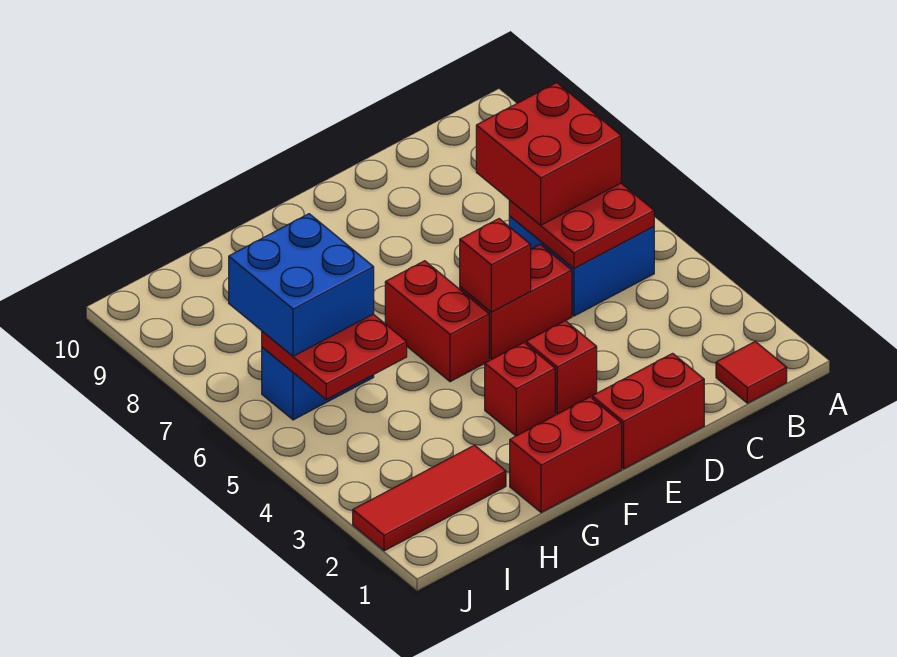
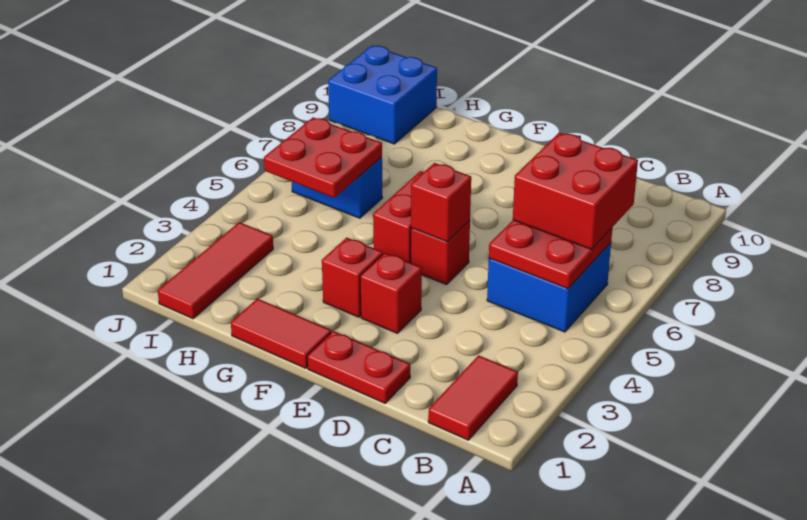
red 1x1 tile [716,342,787,403] -> red 1x2 tile [428,355,518,440]
red 1x2 brick [592,353,704,469] -> red 1x2 plate [307,331,410,403]
red 1x2 brick [460,244,572,359] -> red 1x1 brick [411,221,470,285]
red 1x2 brick [510,397,622,512] -> red 1x2 tile [231,299,331,368]
red 1x3 tile [353,445,506,551] -> red 1x3 tile turned to [158,222,273,319]
blue 2x2 brick [229,214,374,356] -> blue 2x2 brick moved to [328,46,437,144]

